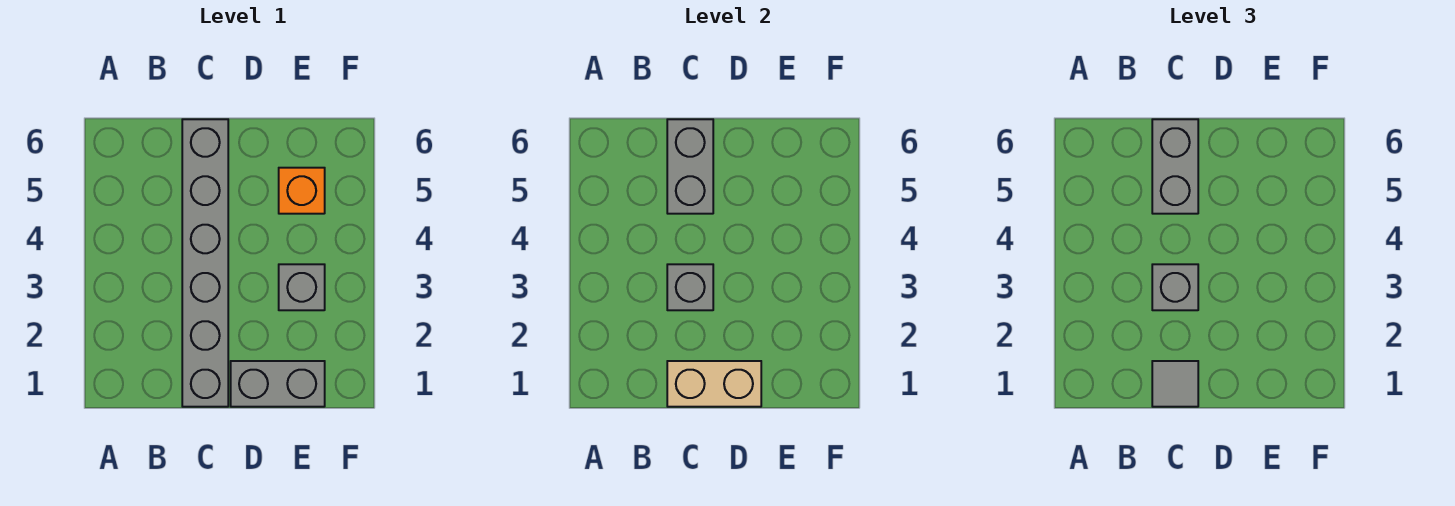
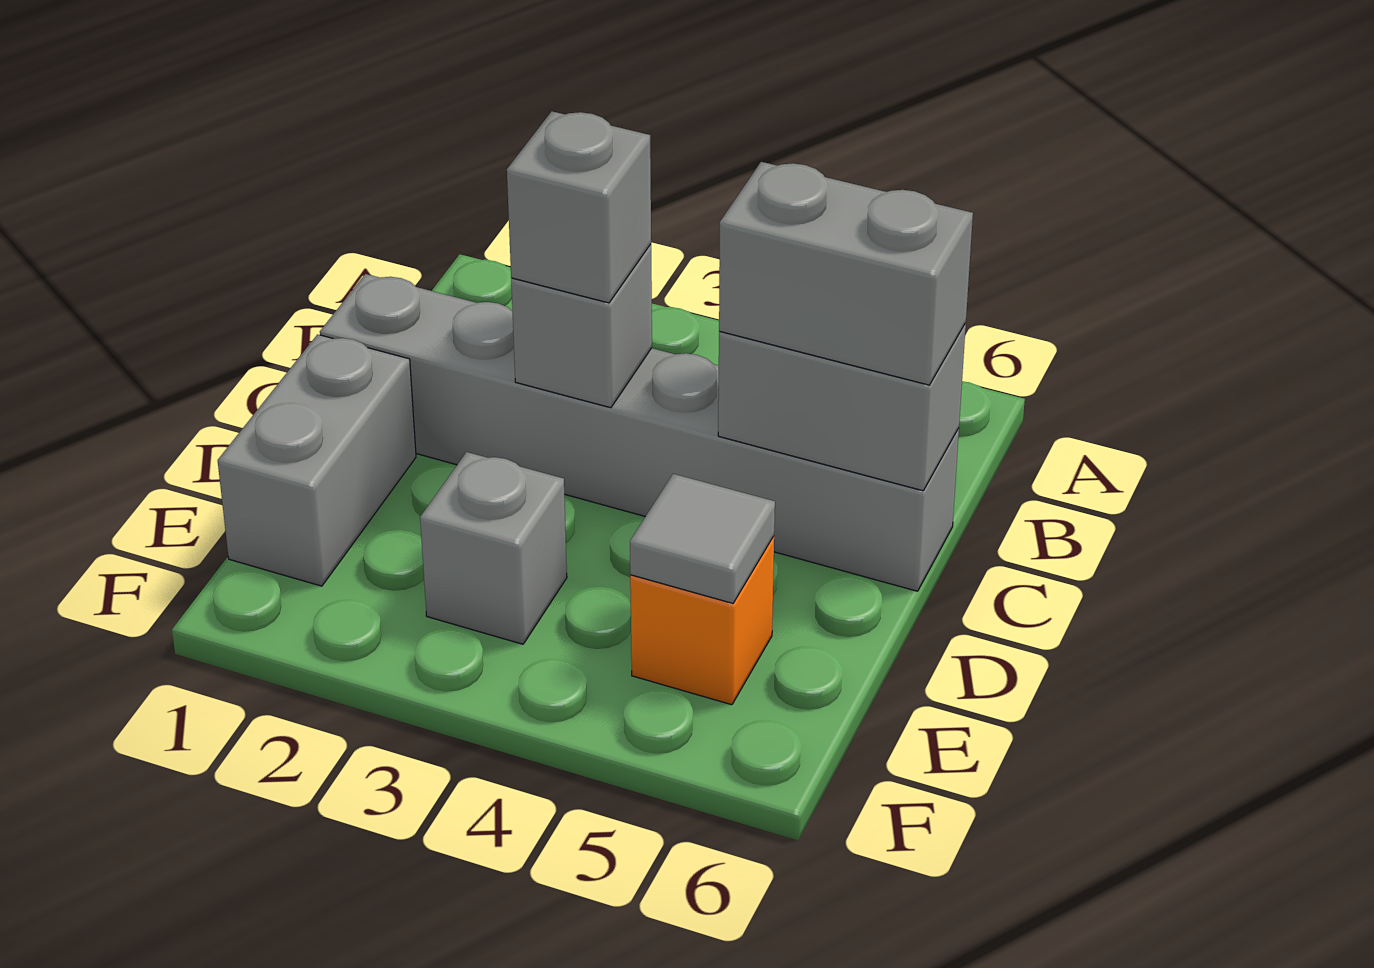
tan 1x2 brick [667,361,761,407] -> none
grey 1x1 tile [1152,361,1198,407] -> grey 1x1 tile moved to [630,474,775,603]

